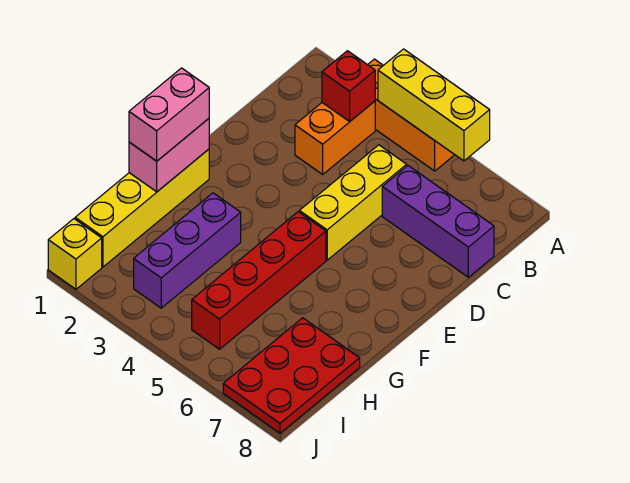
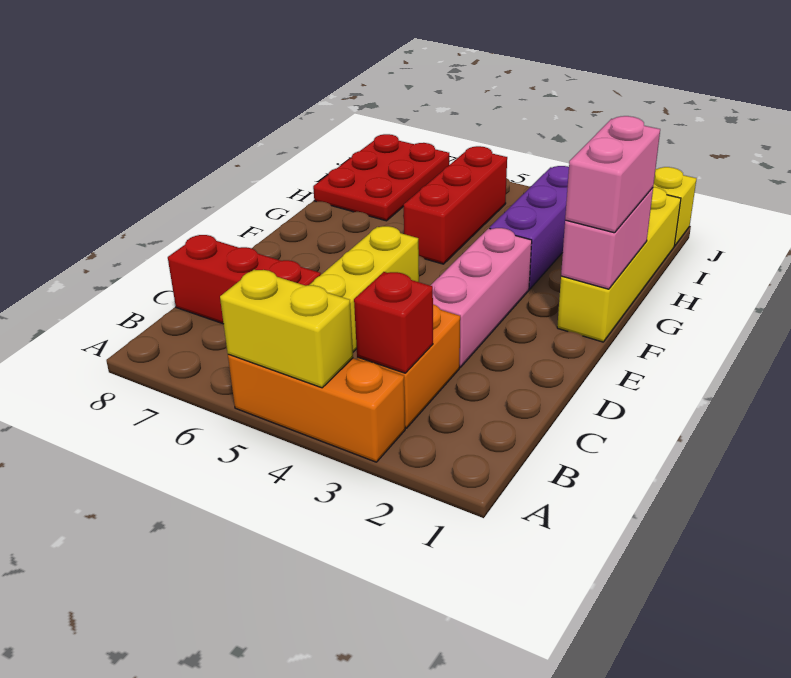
yellow 1x3 brick [378,49,490,161] -> yellow 1x2 brick [220,269,353,388]
purple 1x3 brick [382,166,494,277] -> red 1x3 brick [168,235,321,324]
none -> pink 1x3 brick [430,228,532,367]
red 1x4 brick [192,212,326,349] -> red 1x3 brick [404,146,507,264]

